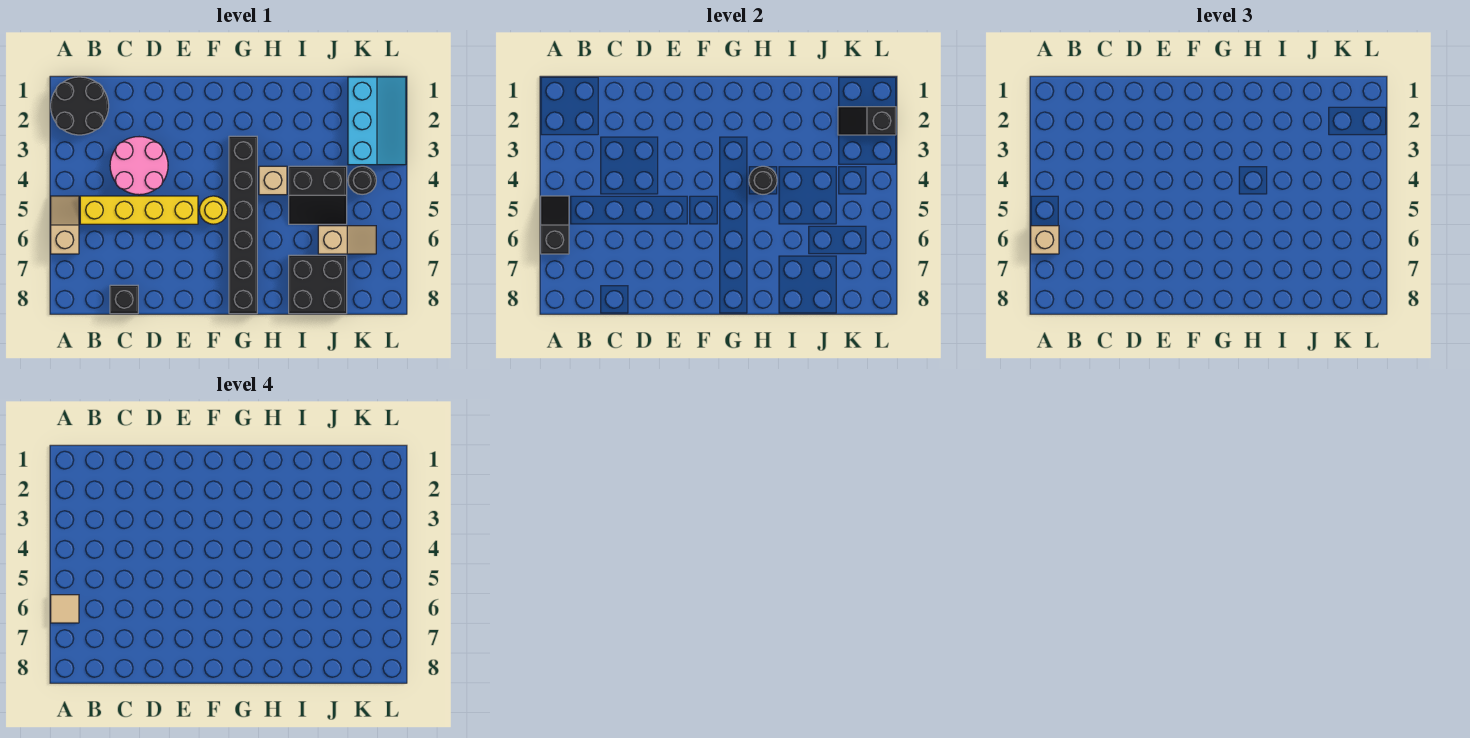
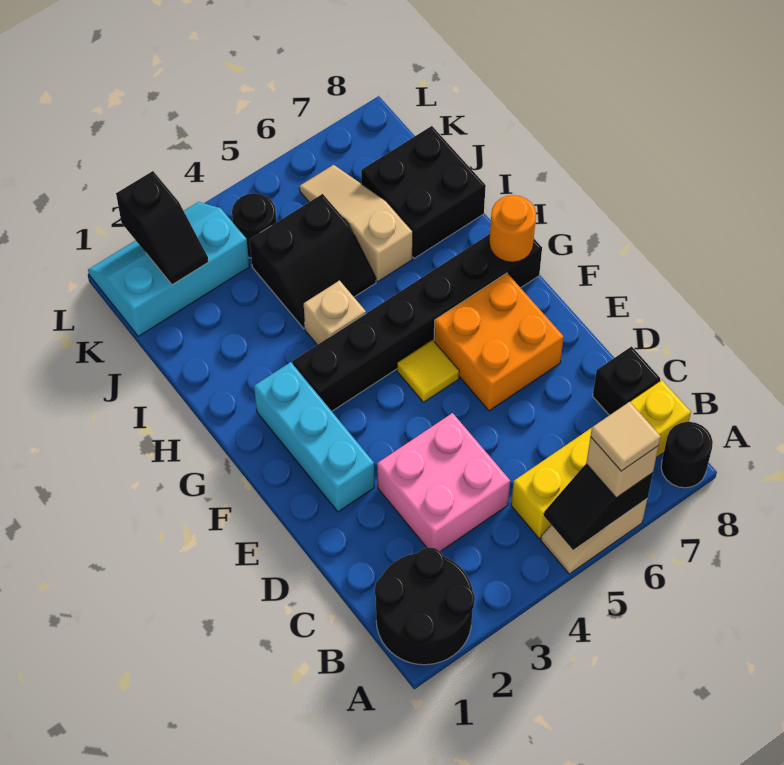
yellow 1x4 brick [80,196,198,224] -> yellow 1x4 brick turned to [511,380,691,538]
pink 2x2 round brick [110,137,168,195] -> pink 2x2 brick [377,413,510,551]
none -> cyan 1x3 brick [254,362,374,512]
none -> orange 2x2 brick [434,273,564,411]
yellow 1x1 round brick [199,196,228,224] -> yellow 1x1 tile [397,340,459,402]
none -> orange 1x1 round brick [489,195,536,262]
black 1x1 round brick [749,166,777,194] -> black 1x1 round brick moved to [661,422,713,488]
black 2x2 slope [289,166,347,224] -> black 2x2 slope turned to [250,194,376,329]
tan 1x2 slope [318,226,376,254] -> tan 1x3 slope [299,165,413,282]

